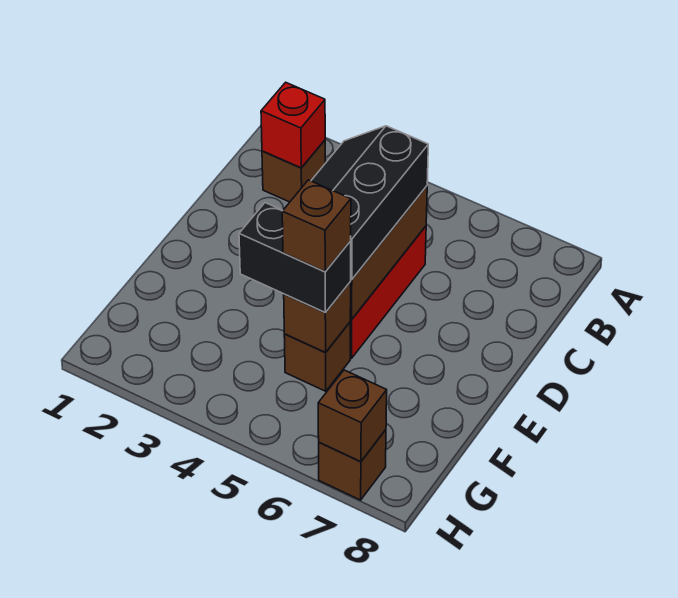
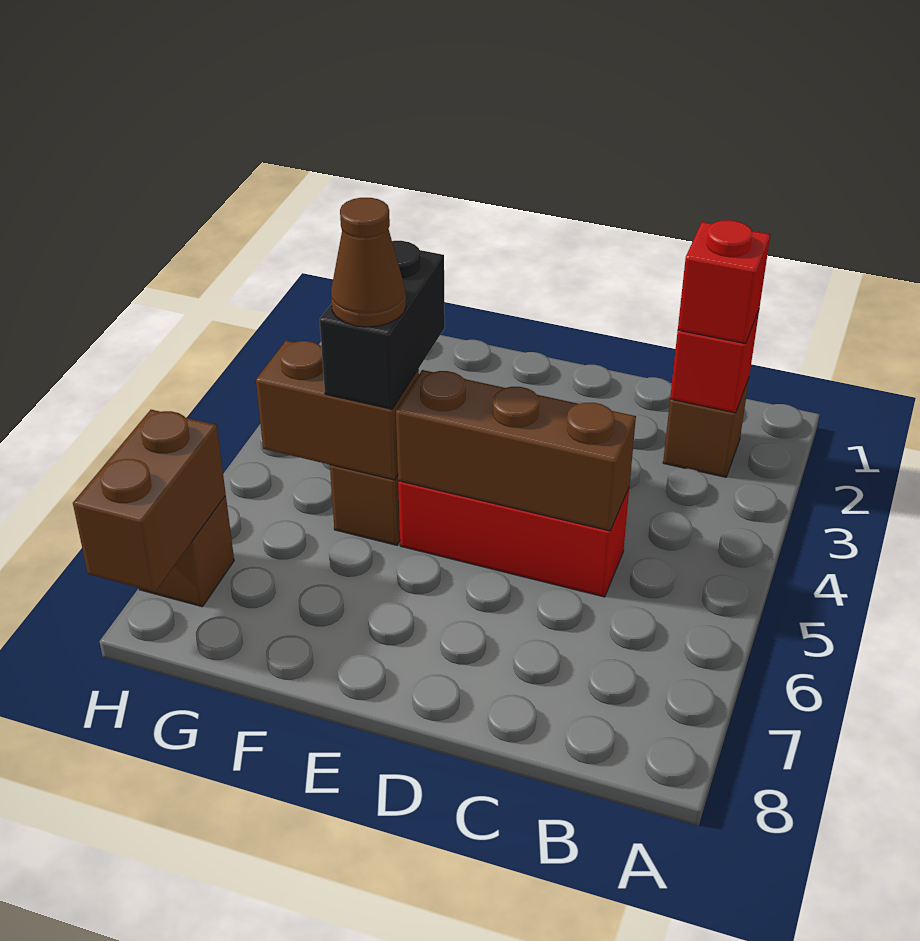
none -> red 1x1 brick [678,220,770,344]
black 2x3 slope [311,126,428,280] -> none
brown 1x1 brick [284,282,351,353] -> brown 1x2 brick [256,341,419,480]
brown 1x1 brick [282,180,351,272] -> brown 1x1 cone [331,198,406,327]
brown 1x1 brick [318,370,387,462] -> brown 1x2 brick [73,410,226,592]

